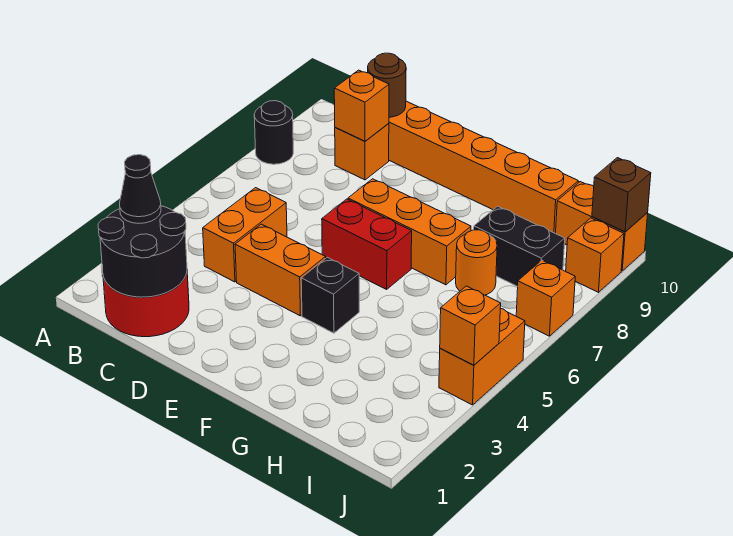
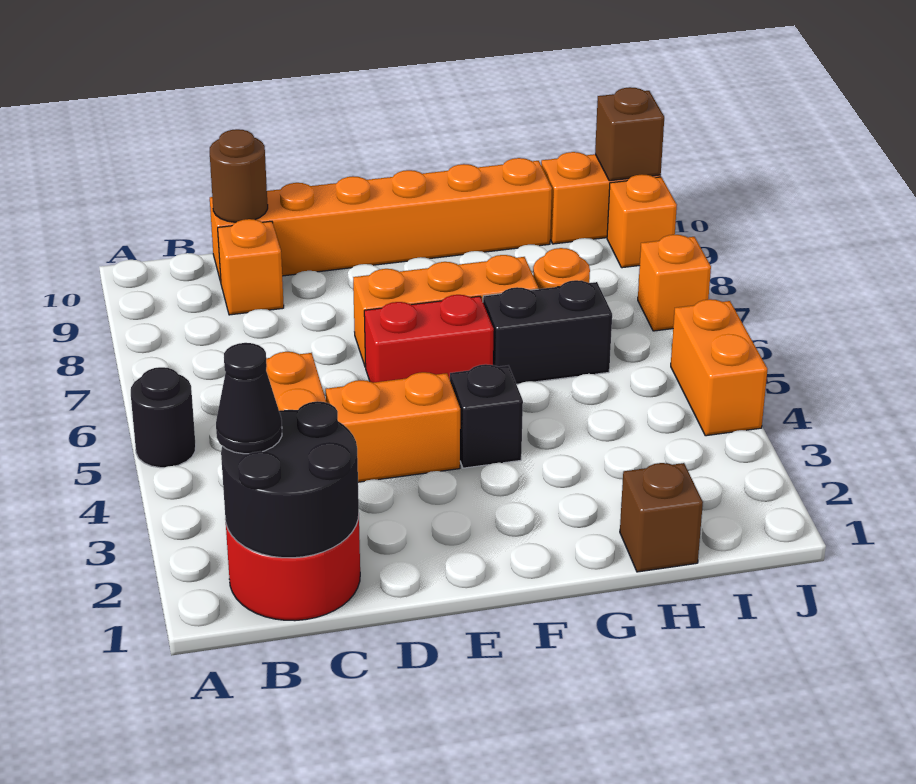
black 1x1 round brick [254,101,293,164] -> black 1x1 round brick moved to [131,367,196,468]
orange 1x1 brick [334,70,389,141] -> none
none -> brown 1x1 brick [620,463,703,572]
black 1x2 brick [474,206,565,287] -> black 1x2 brick moved to [483,280,612,384]
orange 1x1 brick [440,286,501,365] -> none

